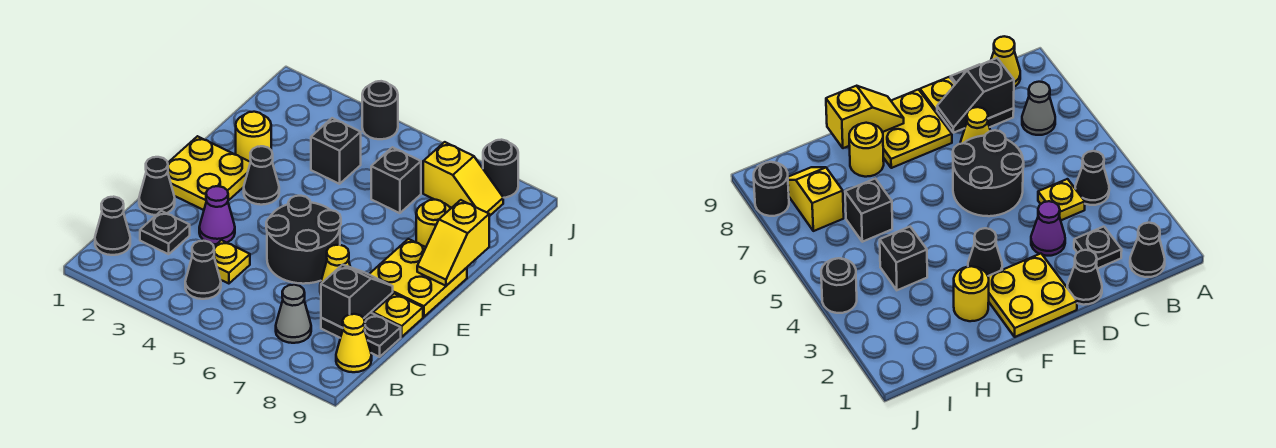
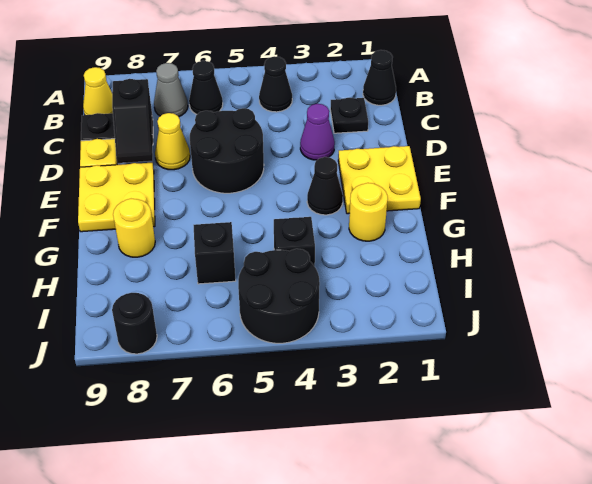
yellow 1x1 plate [214,240,250,284] -> none
black 1x1 cone [139,157,175,215] -> black 1x1 cone moved to [189,61,223,114]
yellow 1x2 slope [417,200,489,286] -> none
yellow 1x2 slope [423,142,503,216] -> none
black 1x1 round brick [362,81,398,139] -> black 2x2 round brick [238,249,320,343]

